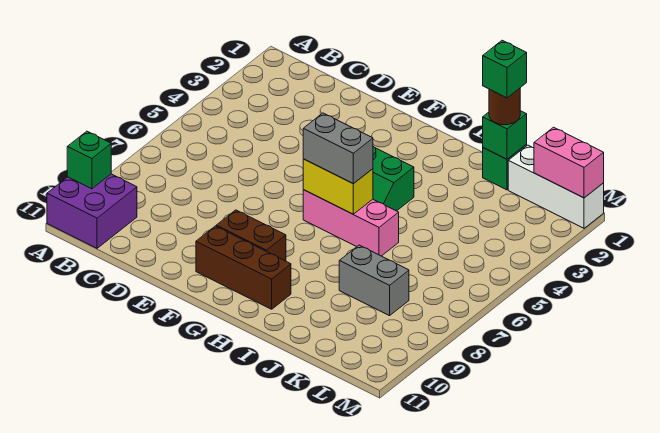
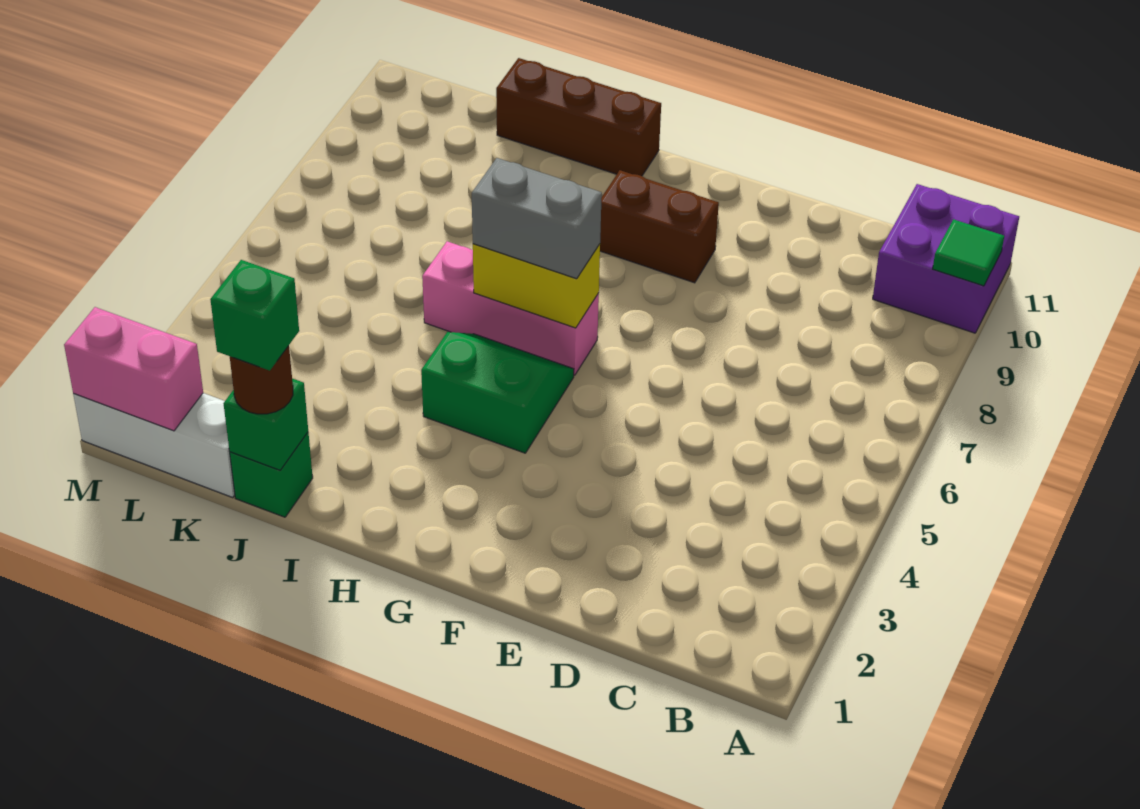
green 1x1 brick [67,131,111,189] -> green 1x1 tile [933,219,1004,286]
brown 1x3 brick [196,226,291,309] -> brown 1x3 brick moved to [496,58,661,176]
grey 1x2 brick [339,245,409,316] -> none

